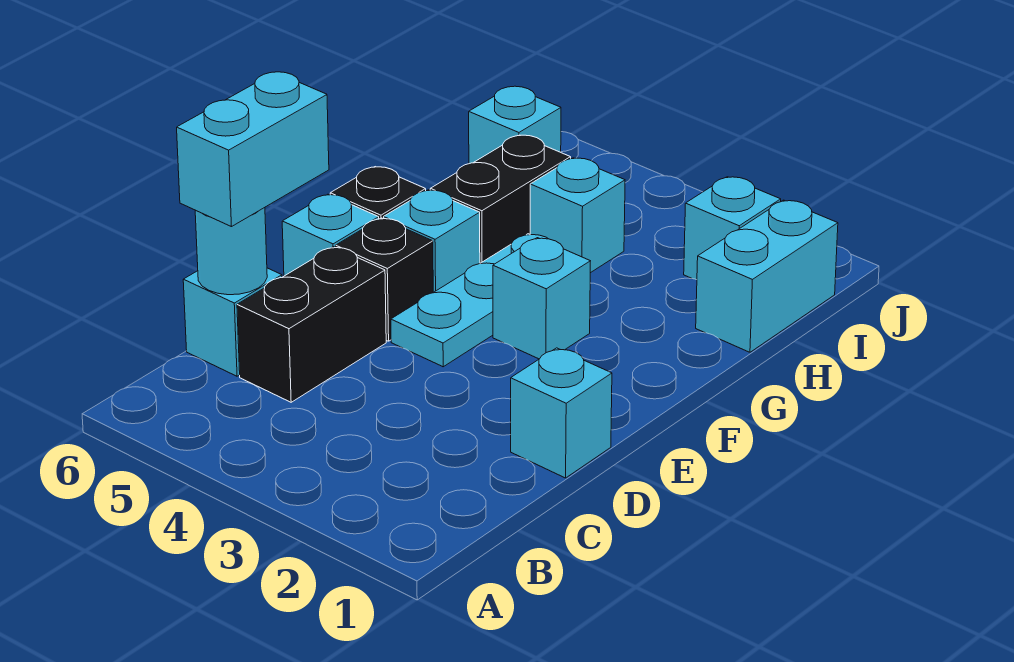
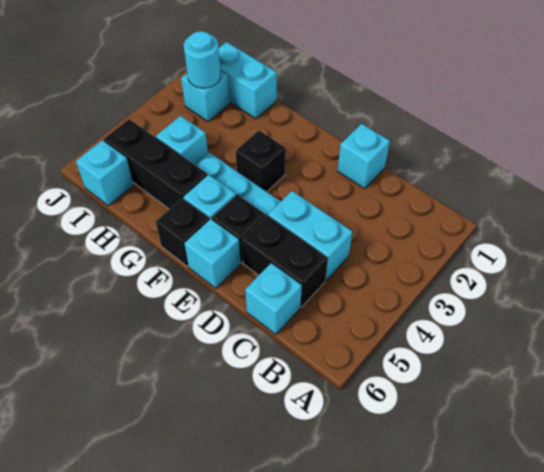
cyan 1x1 round brick [195,208,267,295] -> cyan 1x1 round brick moved to [184,31,221,88]
cyan 1x2 brick [177,72,329,227] -> cyan 1x2 brick moved to [268,191,353,280]
cyan 1x1 brick [493,238,590,359] -> black 1x1 brick [236,130,286,192]
black 1x2 brick [430,135,571,263] -> black 1x3 brick [104,119,208,209]

